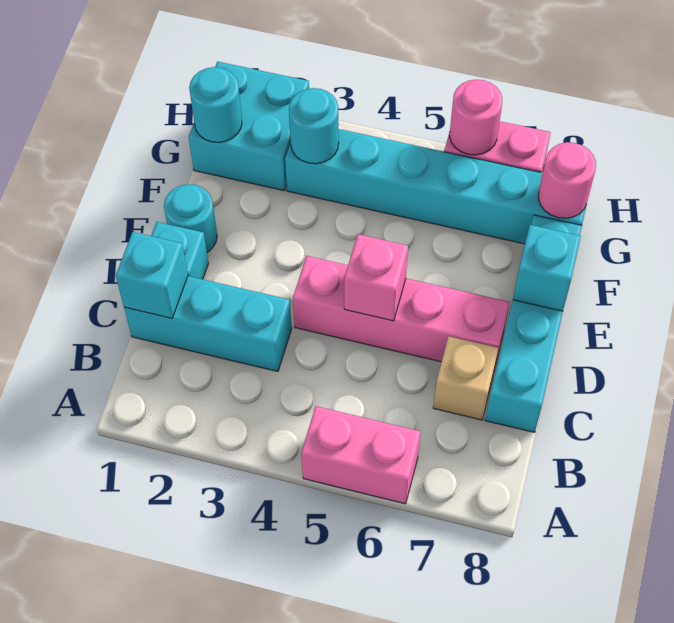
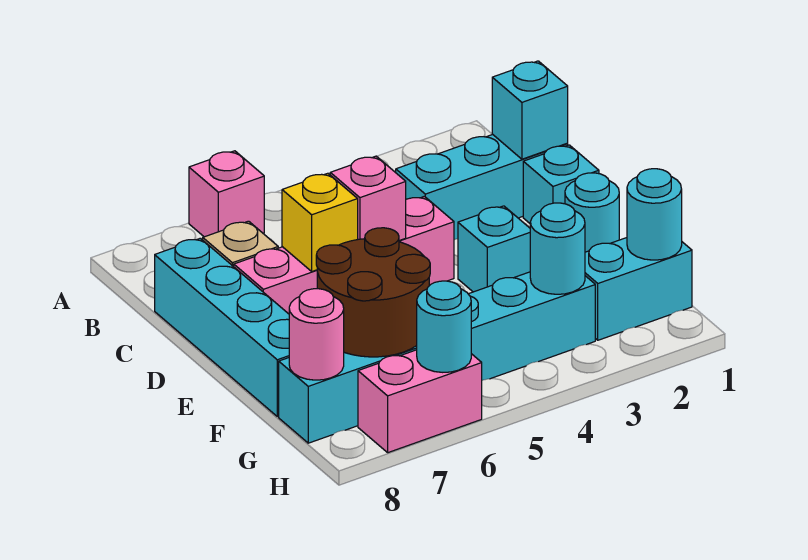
pink 1x2 brick [301,406,421,504] -> pink 1x1 brick [189,151,264,237]
none -> yellow 1x1 brick [282,173,358,271]
cyan 1x1 brick [513,225,581,311] -> cyan 1x1 brick moved to [458,206,530,292]
none -> brown 2x2 round brick [316,228,430,357]
cyan 2x2 brick [189,62,309,191] -> cyan 1x2 brick [585,238,692,340]
pink 1x1 round brick [449,80,502,155] -> cyan 1x1 round brick [417,281,471,372]

